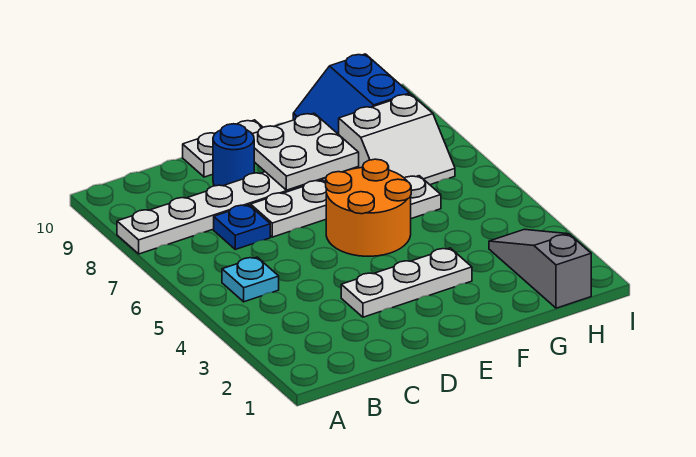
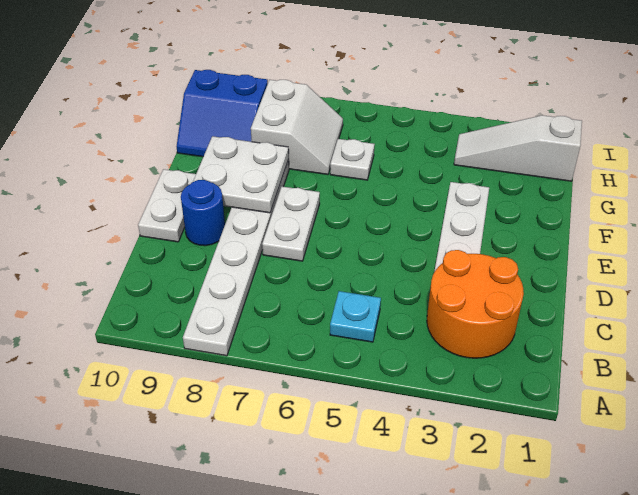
blue 1x1 plate [214,205,270,249] -> none
orange 2x2 round brick [326,159,411,256] -> orange 2x2 round brick moved to [427,250,524,358]
grey 1x3 slope [489,229,591,308] -> white 1x3 slope [454,115,582,181]

